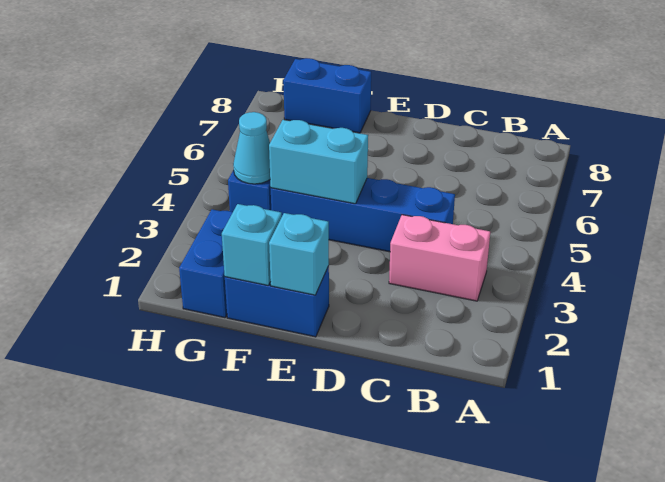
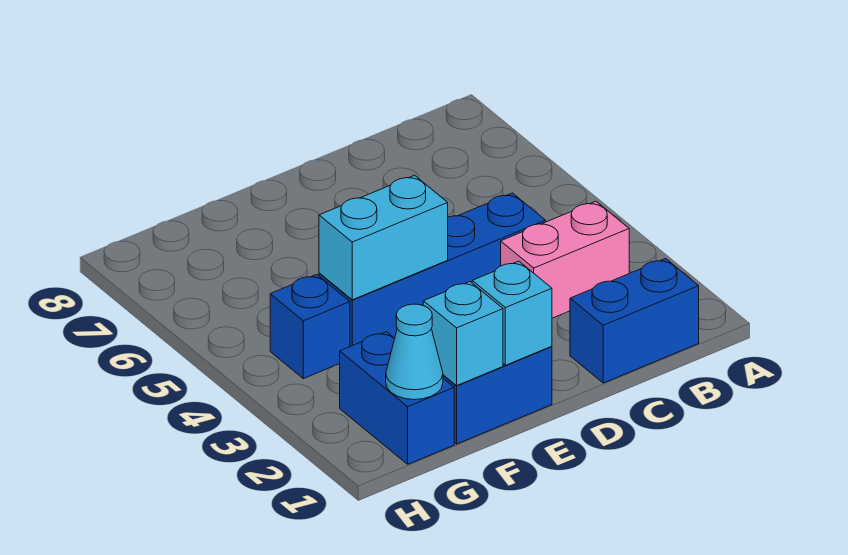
blue 1x2 brick [283,58,371,133] -> blue 1x2 brick moved to [570,259,699,383]
cyan 1x1 cone [233,112,270,184] -> cyan 1x1 cone moved to [386,304,443,400]

